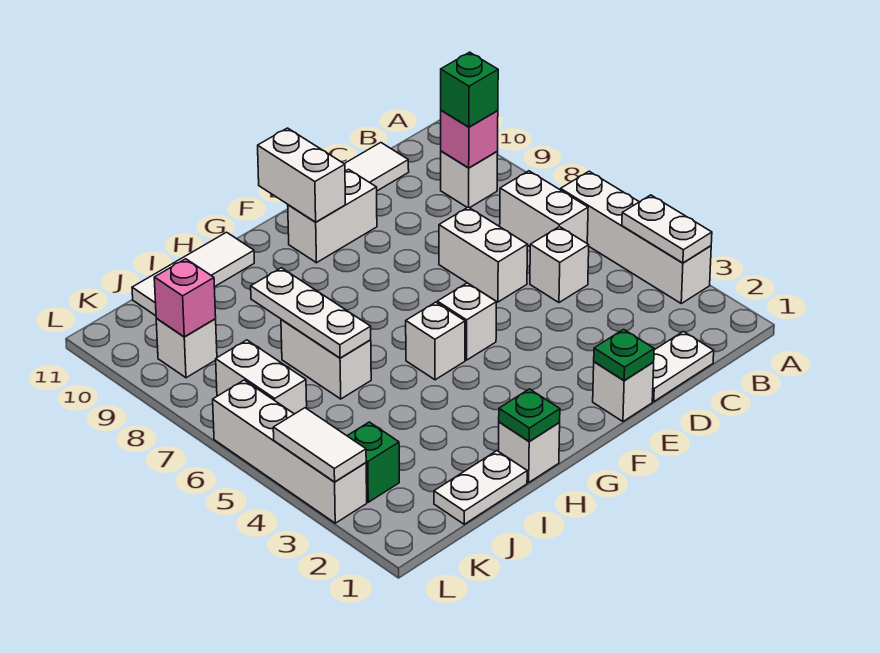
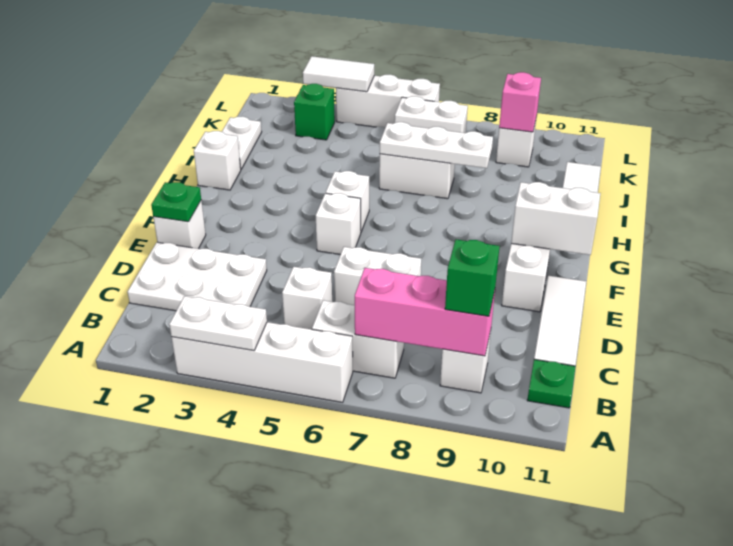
pink 1x1 brick [441,111,498,168] -> pink 1x3 brick [355,268,495,356]
white 1x2 plate [652,331,714,401] -> white 2x3 plate [128,242,267,311]
green 1x1 plate [499,389,560,441] -> green 1x1 plate moved to [527,359,575,408]
white 1x4 brick [213,380,367,523] -> white 1x3 brick [336,75,440,127]

